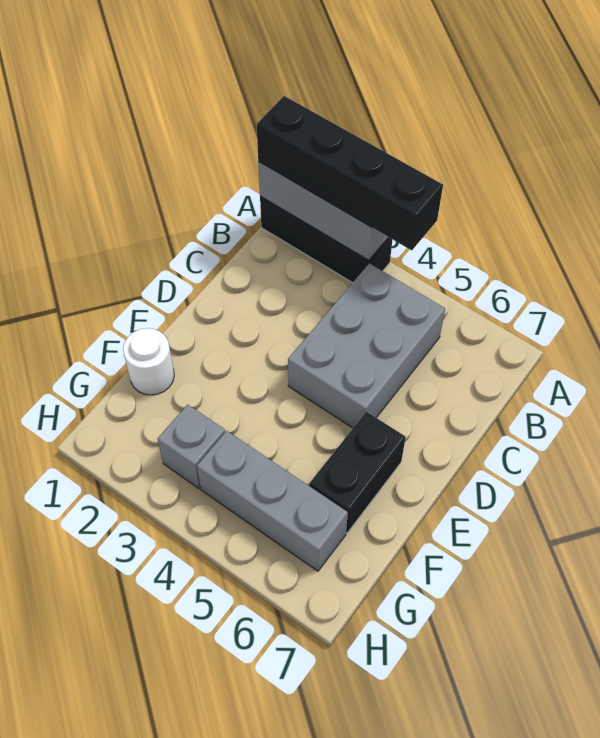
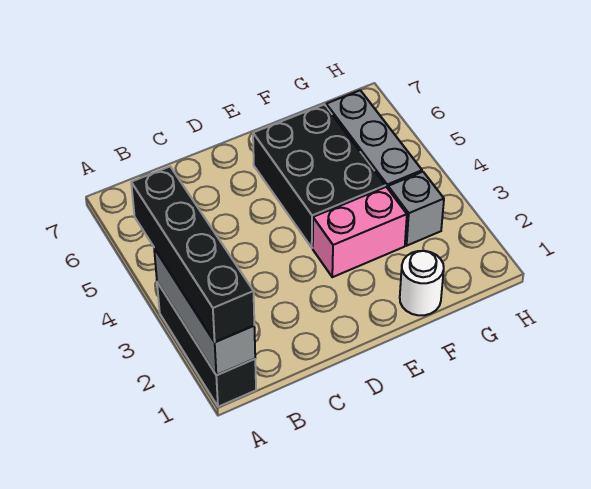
grey 2x3 brick [288,263,445,428] -> none
none -> pink 1x2 brick [313,187,407,277]
black 1x2 brick [309,412,406,533] -> black 2x3 brick [253,104,385,248]

